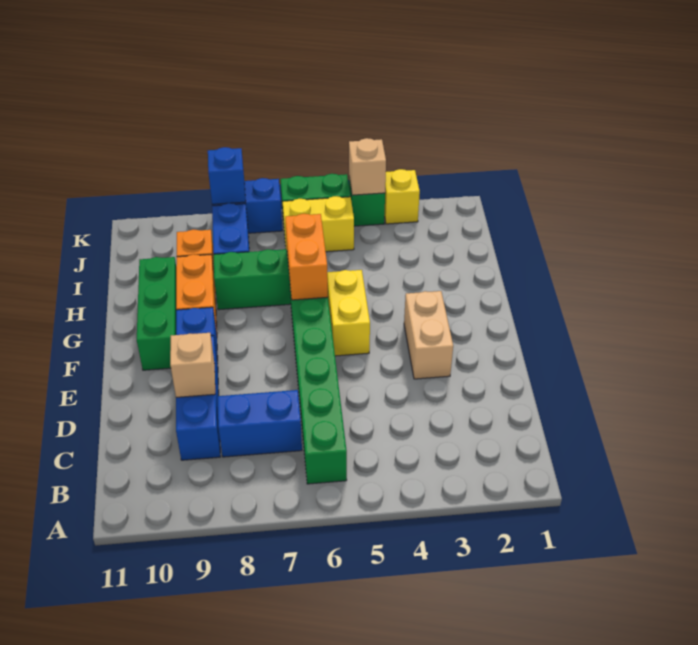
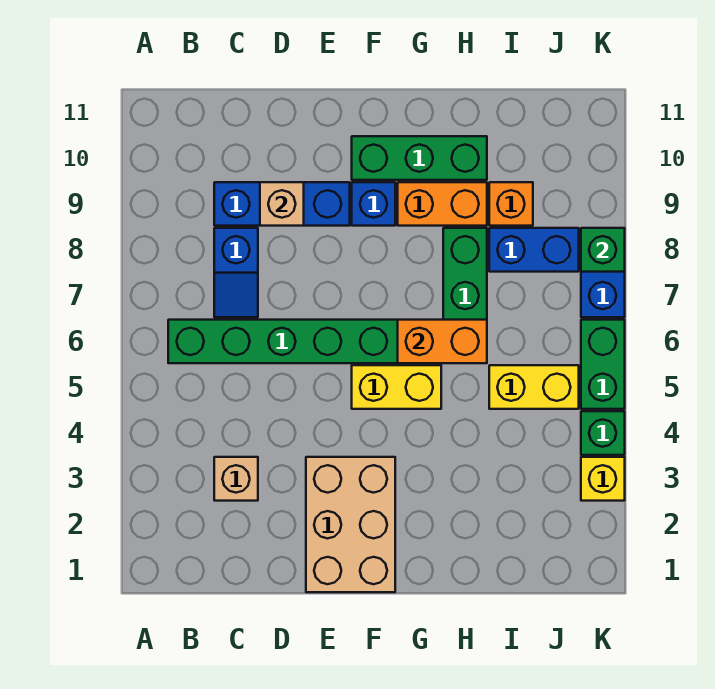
blue 1x2 brick [218,390,302,457] -> blue 1x2 slope [214,228,258,317]
tan 1x2 brick [404,291,453,379] -> tan 2x3 brick [306,457,395,592]
yellow 1x2 brick [283,196,354,252] -> yellow 1x2 brick turned to [489,365,579,409]
tan 1x1 brick [349,138,386,195] -> tan 1x1 brick moved to [214,457,258,501]
blue 1x1 brick [208,147,246,204] -> green 1x1 brick [581,228,625,272]

